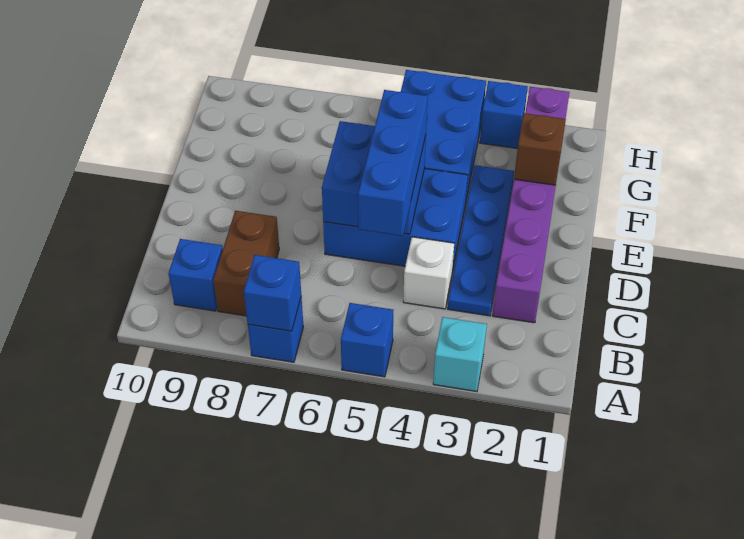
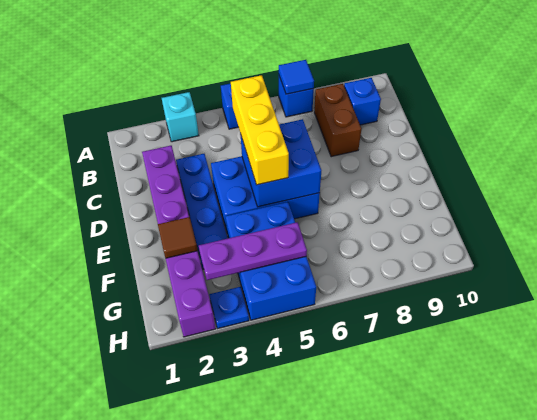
blue 1x1 brick [244,255,301,331] -> blue 1x1 tile [279,60,314,94]
white 1x1 brick [403,237,454,309] -> none
blue 1x3 brick [358,90,428,236] -> yellow 1x3 brick [231,75,289,185]
brown 1x1 brick [514,113,566,185] -> brown 1x1 tile [158,217,198,258]
none -> purple 1x3 plate [199,222,307,280]
blue 1x1 brick [480,81,528,149] -> blue 1x1 plate [209,287,249,328]

